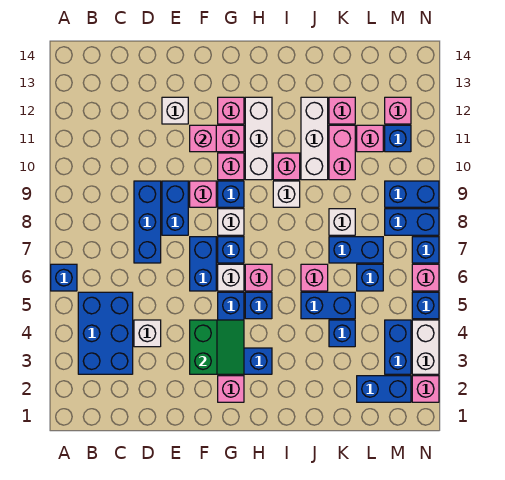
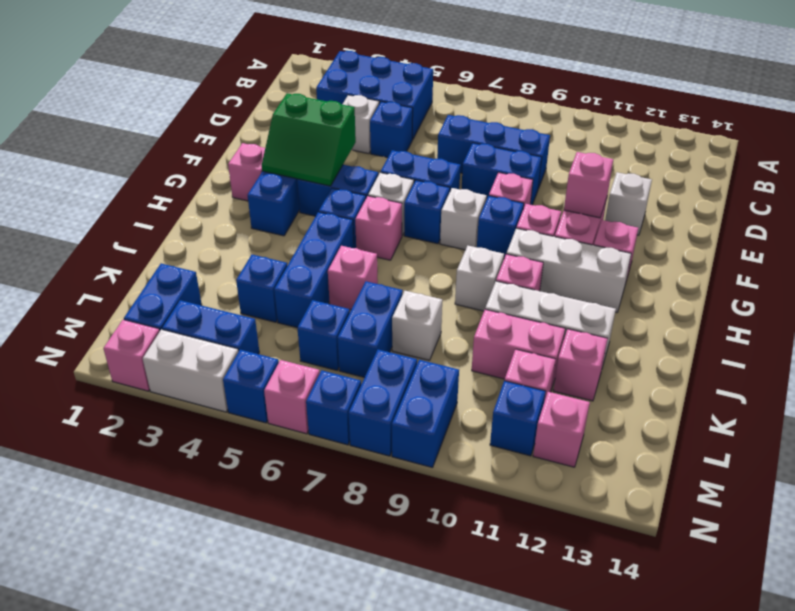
blue 1x1 brick [51,264,77,291] -> blue 1x1 brick moved to [370,102,413,158]
blue 1x2 brick [301,292,355,319] -> blue 1x3 brick [274,212,354,328]

